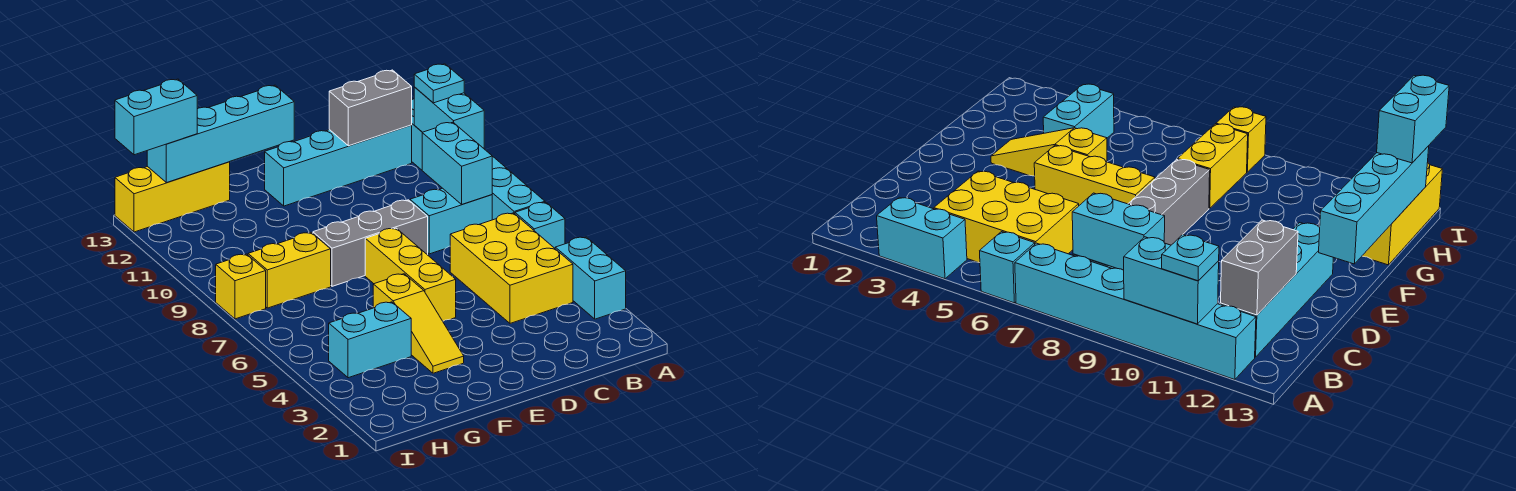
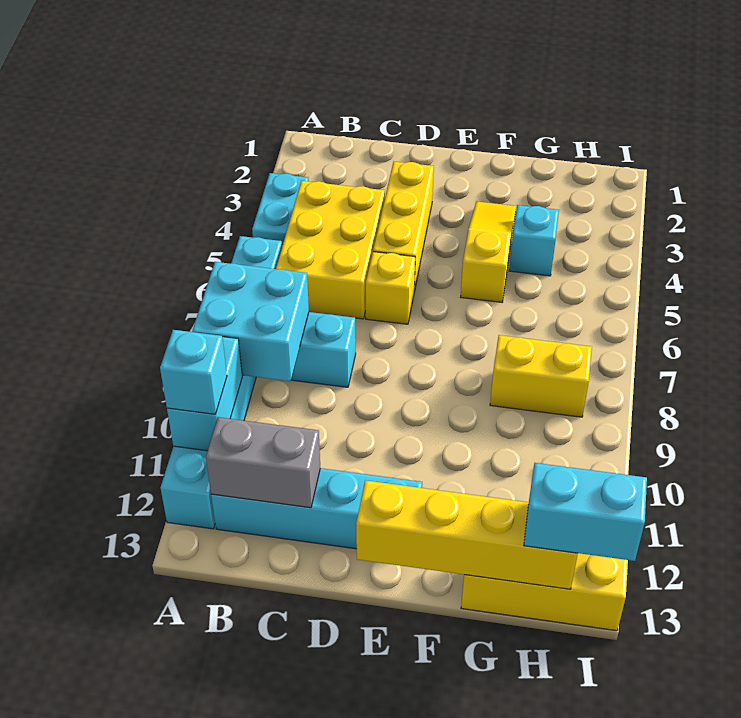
cyan 1x2 brick [555,237,626,319] -> cyan 1x2 plate [252,173,309,245]
cyan 1x1 plate [414,64,464,103] -> cyan 1x1 brick [160,330,227,414]
cyan 1x2 brick [422,122,492,204] -> cyan 2x2 brick [192,262,309,381]
grey 1x3 brick [313,200,428,286] -> none
yellow 1x3 brick [365,228,456,321] -> yellow 1x3 brick moved to [373,162,434,292]
cyan 1x4 brick [147,85,294,183] -> yellow 1x4 brick [356,480,578,589]
cyan 1x2 brick [329,302,411,378] -> cyan 1x1 brick [509,205,559,276]
yellow 1x1 brick [216,254,266,319] -> yellow 1x1 brick moved to [366,252,415,324]

